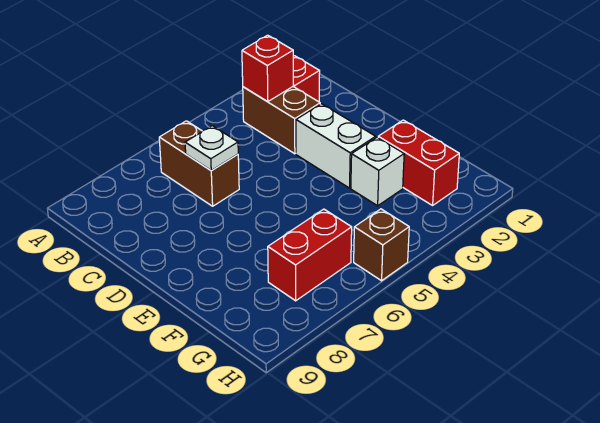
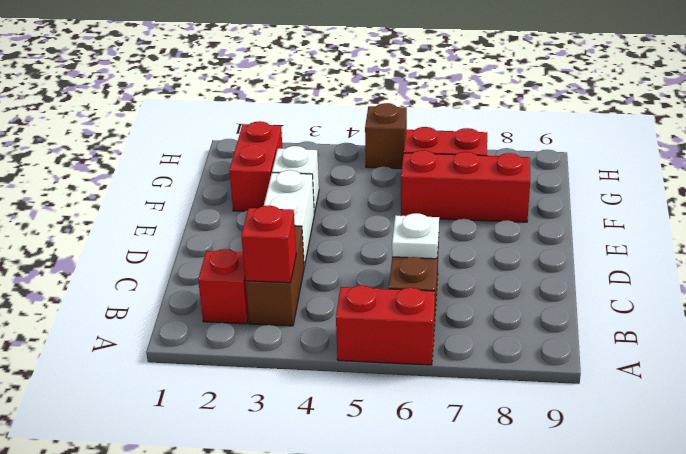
none -> red 1x2 brick [336,285,435,365]
none -> red 1x3 brick [401,150,530,222]

